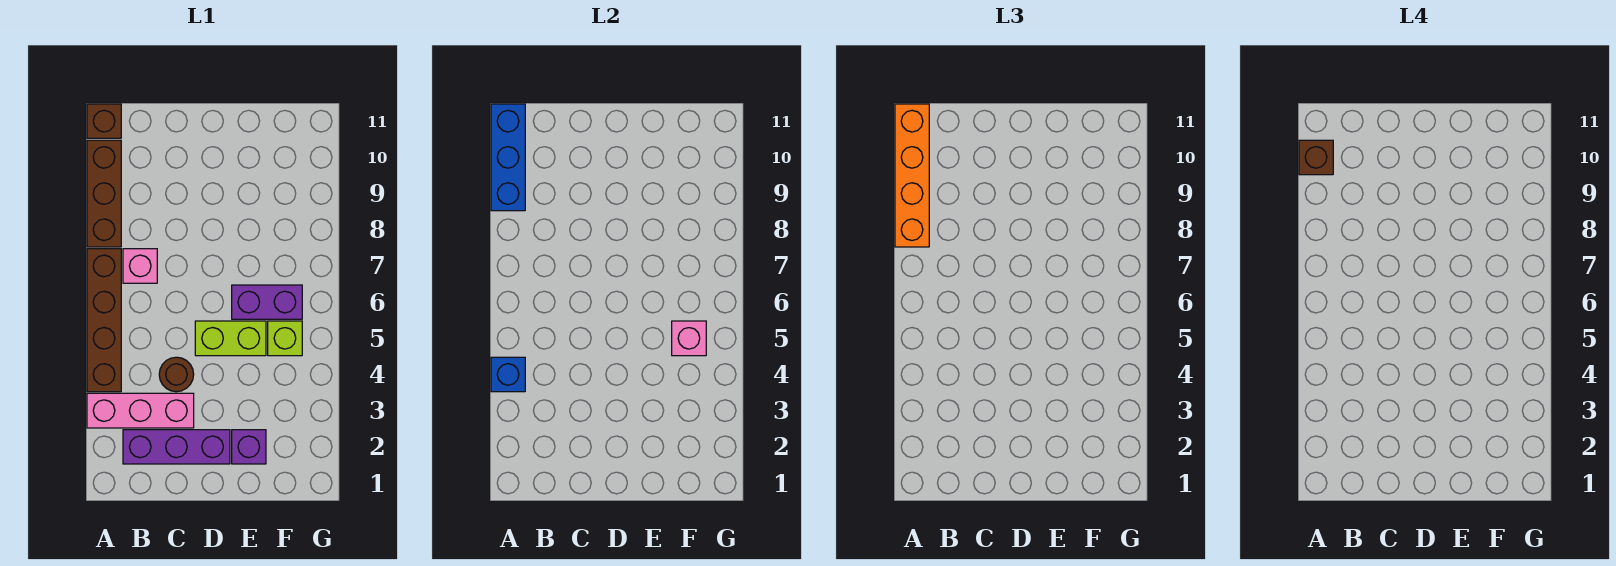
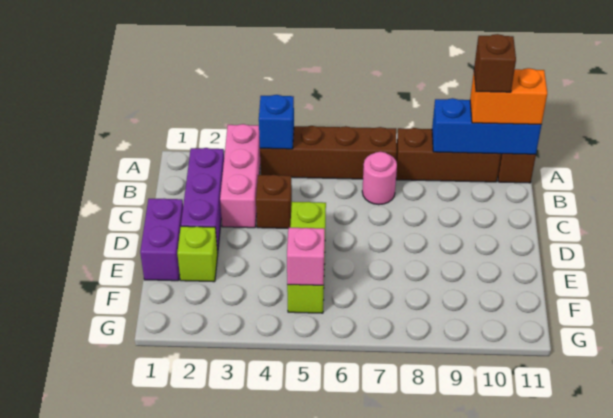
orange 1x4 brick [895,104,929,247] -> orange 1x2 brick [470,68,547,124]
pink 1x1 brick [123,249,157,283] -> pink 1x1 round brick [362,152,397,205]
brown 1x1 round brick [159,357,194,392] -> brown 1x1 brick [256,175,292,228]
purple 1x1 brick [232,430,266,464] -> lime 1x1 brick [177,226,218,282]
purple 1x2 brick [232,285,302,319] -> purple 1x2 brick moved to [140,199,183,281]

